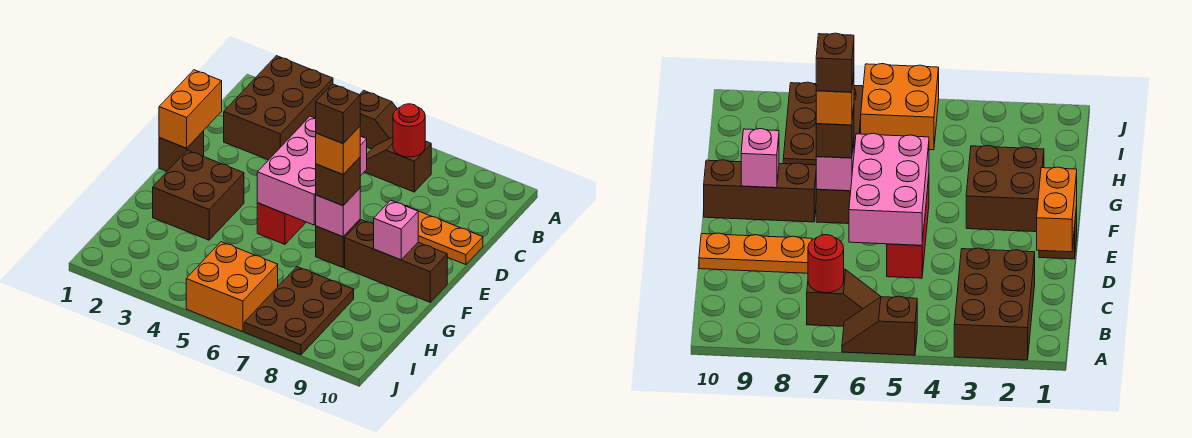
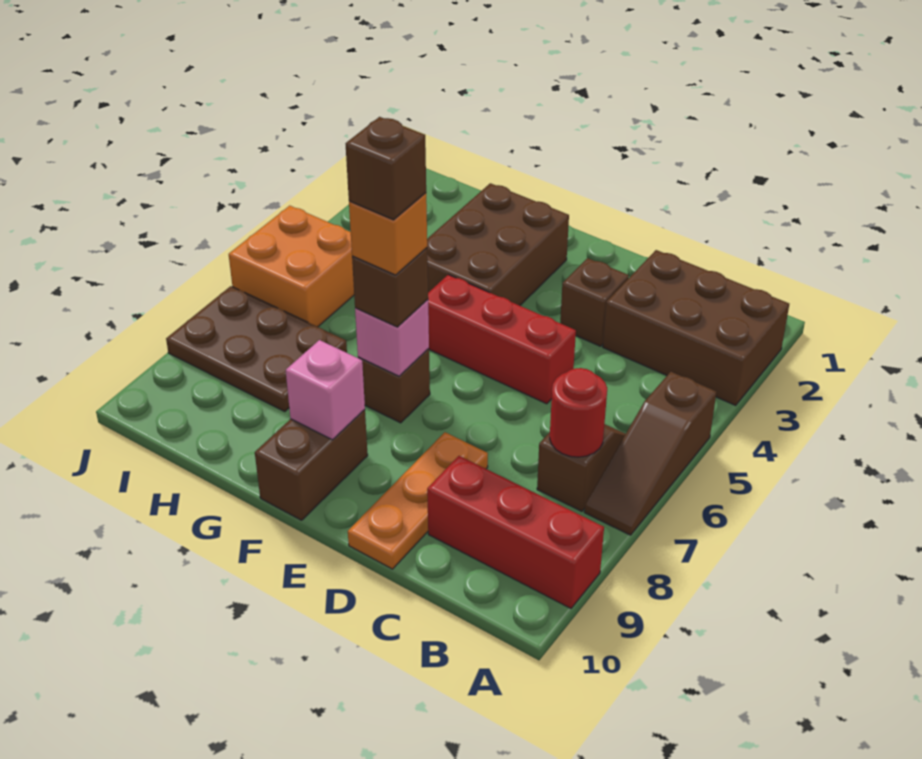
brown 1x2 slope [360,91,397,149] -> brown 1x3 slope [584,372,716,535]
none -> red 1x3 brick [427,456,604,608]
orange 1x2 brick [159,70,222,148] -> none
pink 2x3 brick [257,116,367,225] -> none
brown 1x1 brick [159,131,204,171] -> brown 1x1 brick moved to [560,258,629,346]
brown 2x2 brick [153,150,244,240] -> brown 2x3 brick [427,183,569,306]
brown 1x3 brick [345,220,447,302] -> brown 1x2 brick [255,410,368,520]

